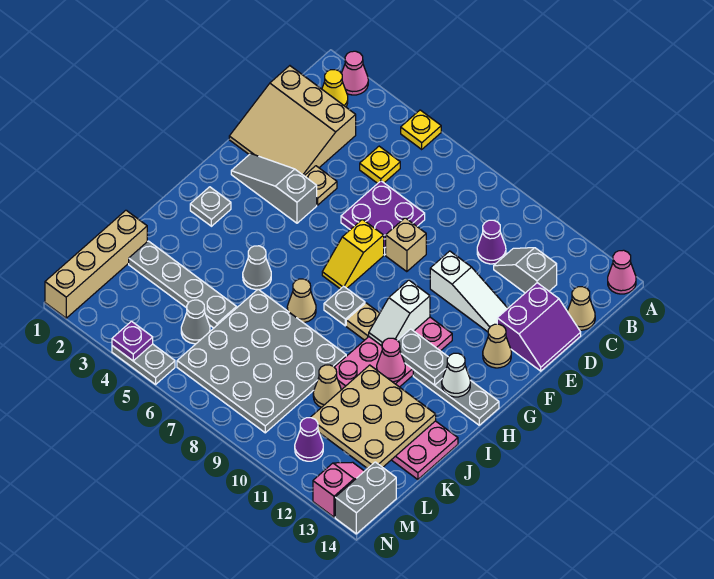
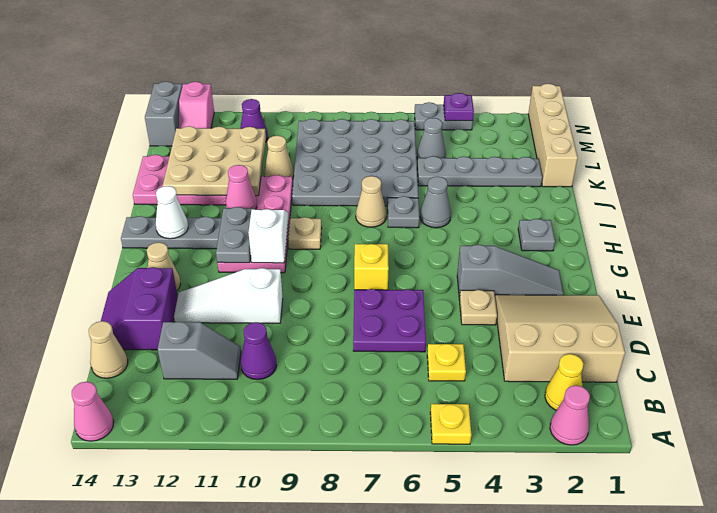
tan 1x1 brick [386,218,426,272] -> none
grey 1x1 plate [324,286,365,326] -> grey 1x1 plate moved to [388,196,420,228]
grey 1x2 plate [398,329,448,385] -> grey 1x2 plate turned to [216,207,255,263]

